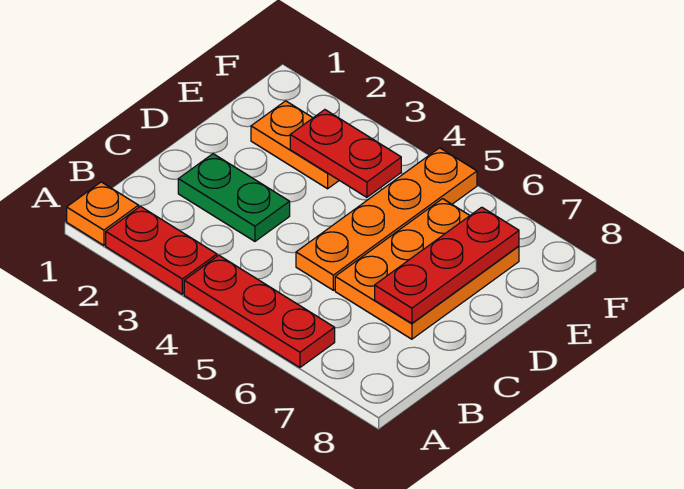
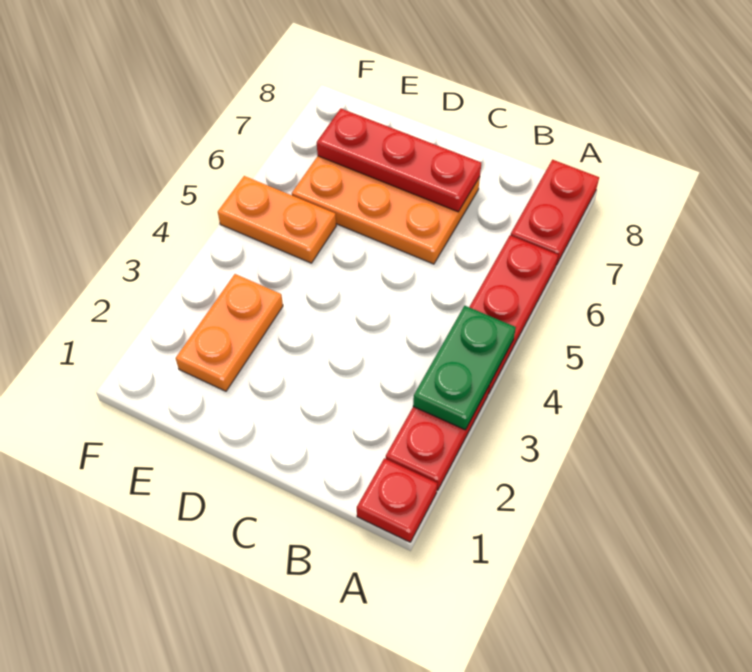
orange 1x1 plate [67,182,139,245] -> red 1x1 plate [357,458,438,542]
green 1x2 plate [178,154,290,241] -> green 1x2 plate moved to [413,306,516,430]
orange 1x4 plate [296,148,477,290] -> orange 1x2 plate [218,176,336,263]
red 1x2 plate [290,110,401,197] -> red 1x2 plate moved to [511,160,599,265]

